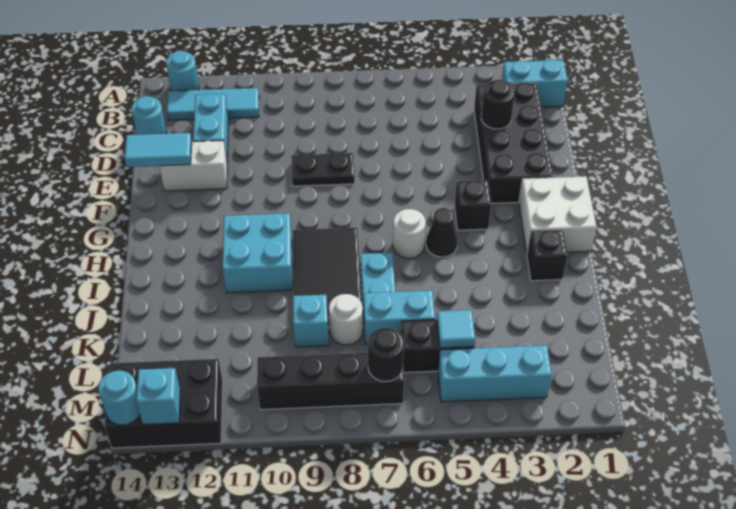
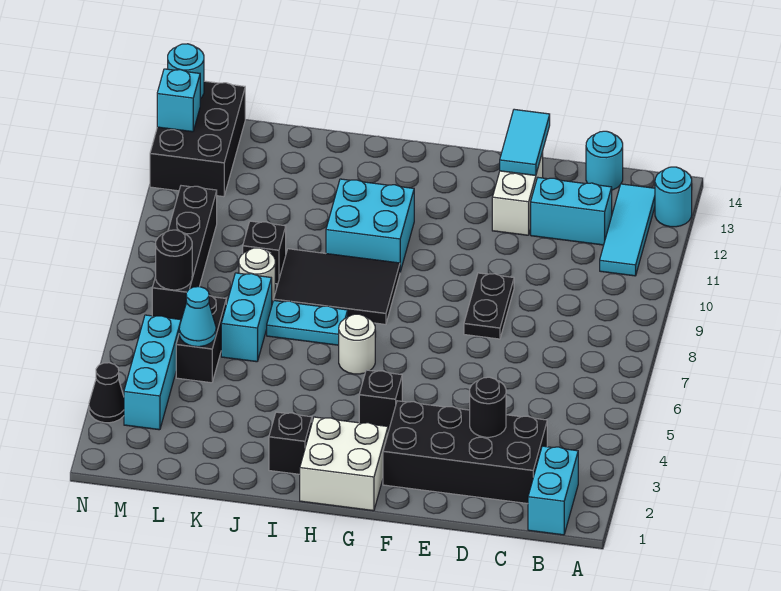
black 1x1 cone [426,208,458,257] -> black 1x1 cone moved to [89,363,124,423]
cyan 1x1 brick [293,295,329,347] -> black 1x1 brick [243,221,286,284]
cyan 1x1 tile [437,310,475,348] -> cyan 1x1 cone [179,287,216,347]

